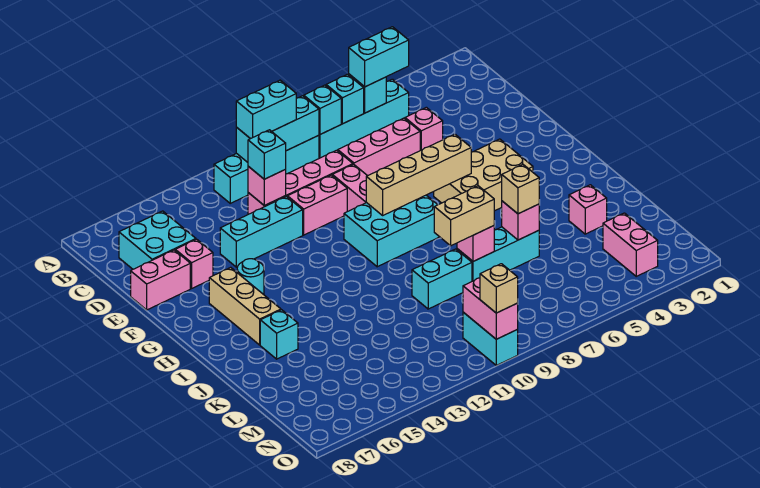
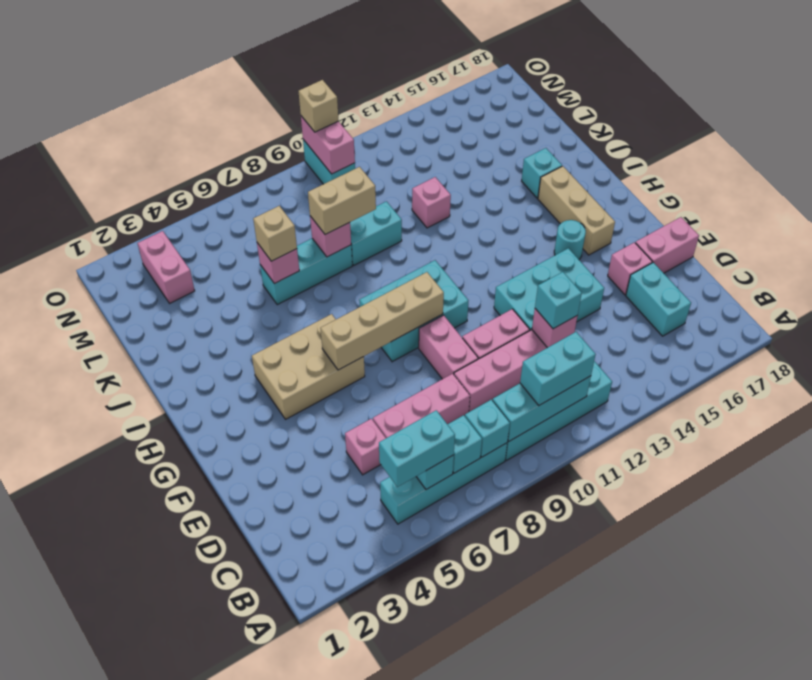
cyan 2x2 brick [119,211,196,269] -> cyan 1x2 brick [626,262,691,336]
cyan 1x3 brick [220,196,303,267] -> cyan 2x3 brick [494,248,604,330]
pink 1x1 brick [569,185,607,234] -> pink 1x1 brick moved to [412,177,451,228]

